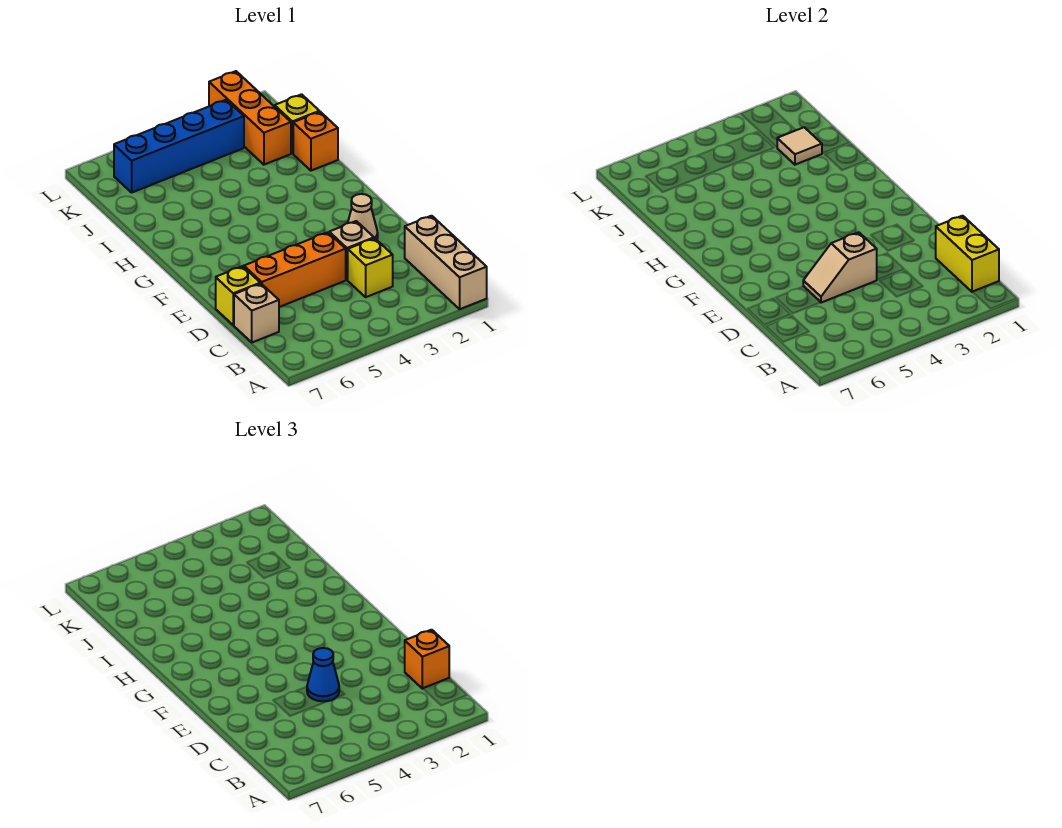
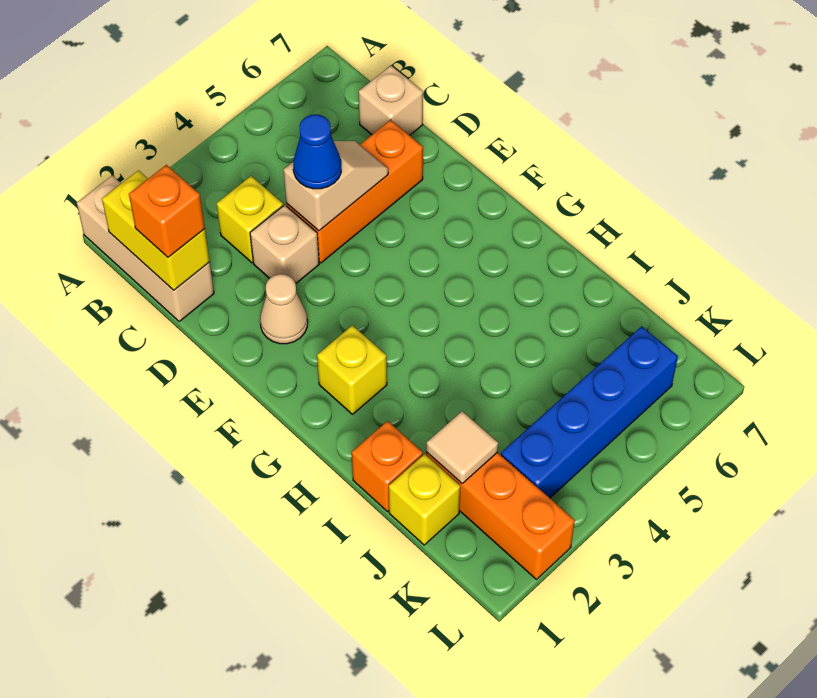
yellow 1x1 brick [216,266,260,325] -> yellow 1x1 brick moved to [317,325,387,414]

